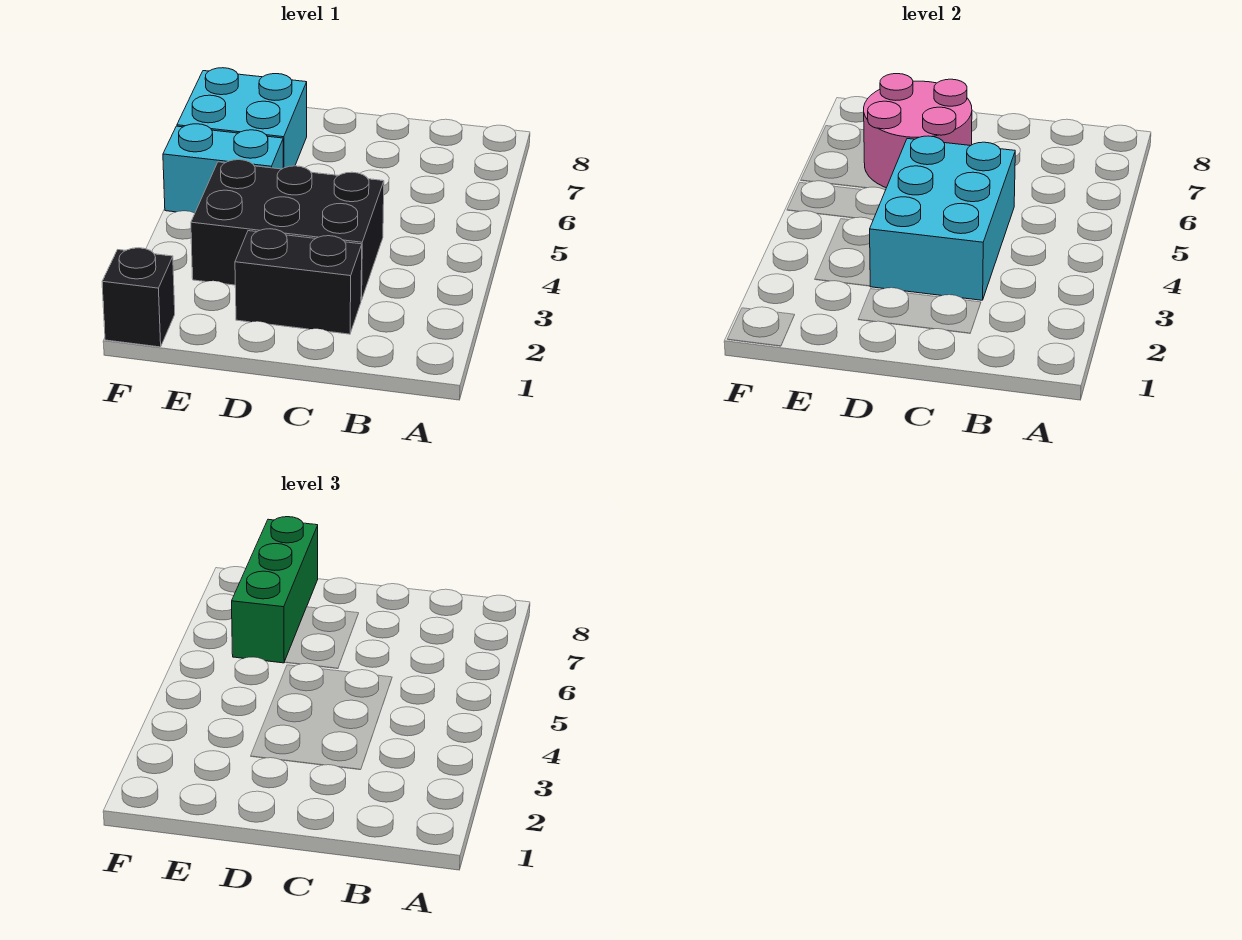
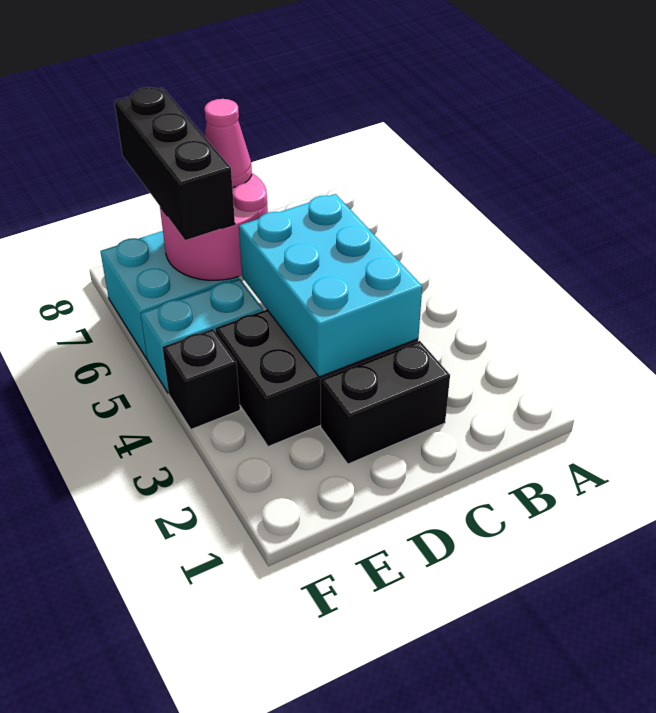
none -> pink 1x1 cone [204,99,252,188]
green 1x3 brick [232,517,318,663] -> black 1x3 brick [114,87,235,240]
black 1x1 brick [102,248,175,347] -> black 1x1 brick moved to [162,329,240,429]

